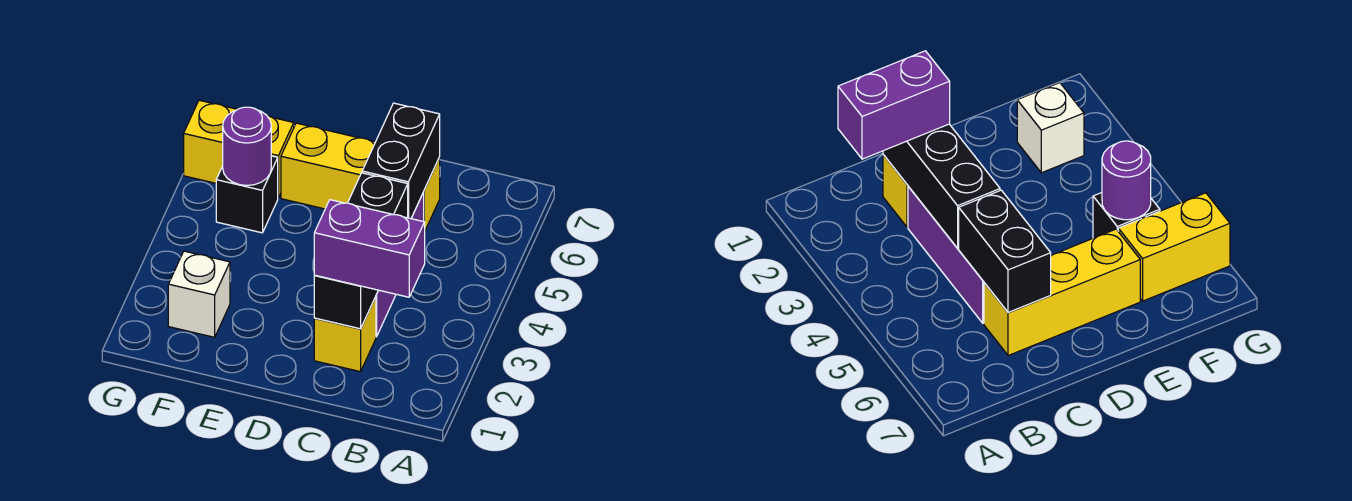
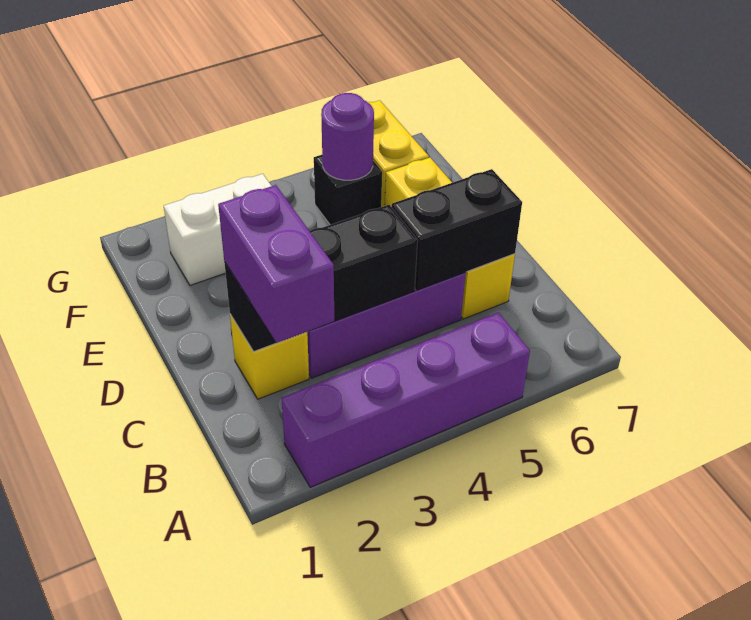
none -> purple 1x4 brick [281,312,530,487]
white 1x1 brick [168,251,230,337] -> white 1x2 brick [164,174,271,285]

